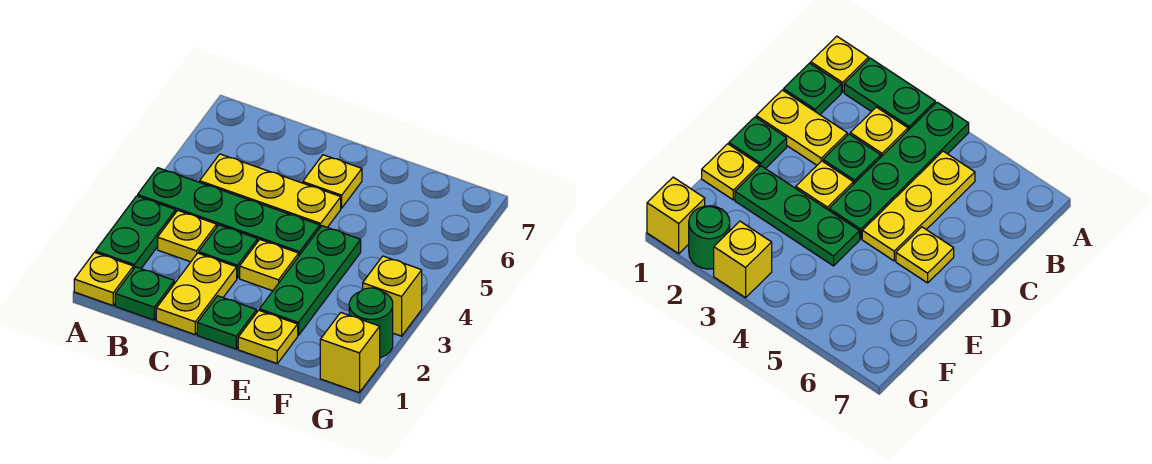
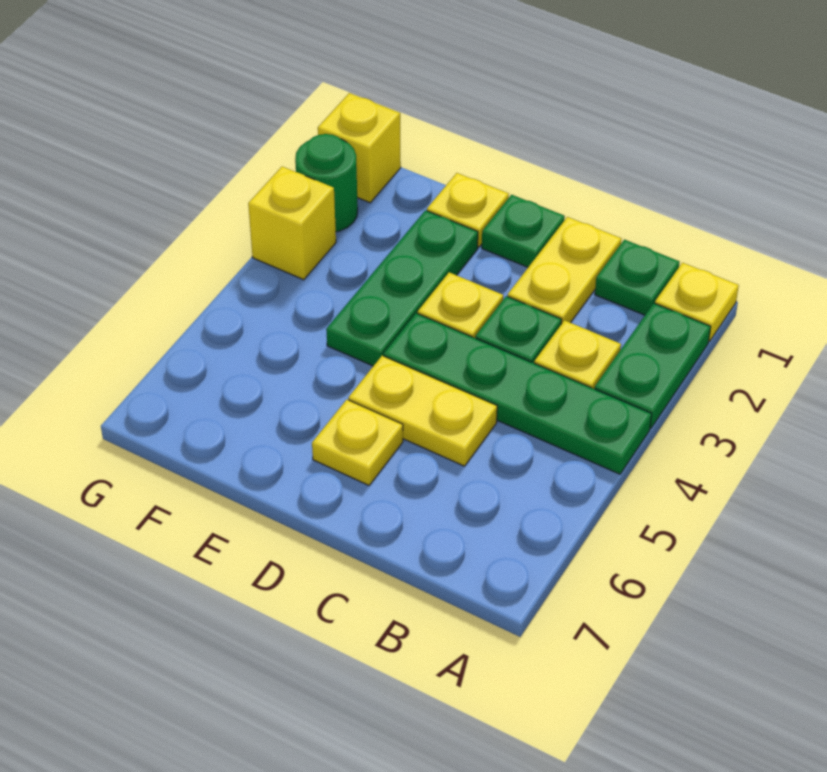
yellow 1x3 plate [200,154,341,227] -> yellow 1x2 plate [348,356,497,466]

